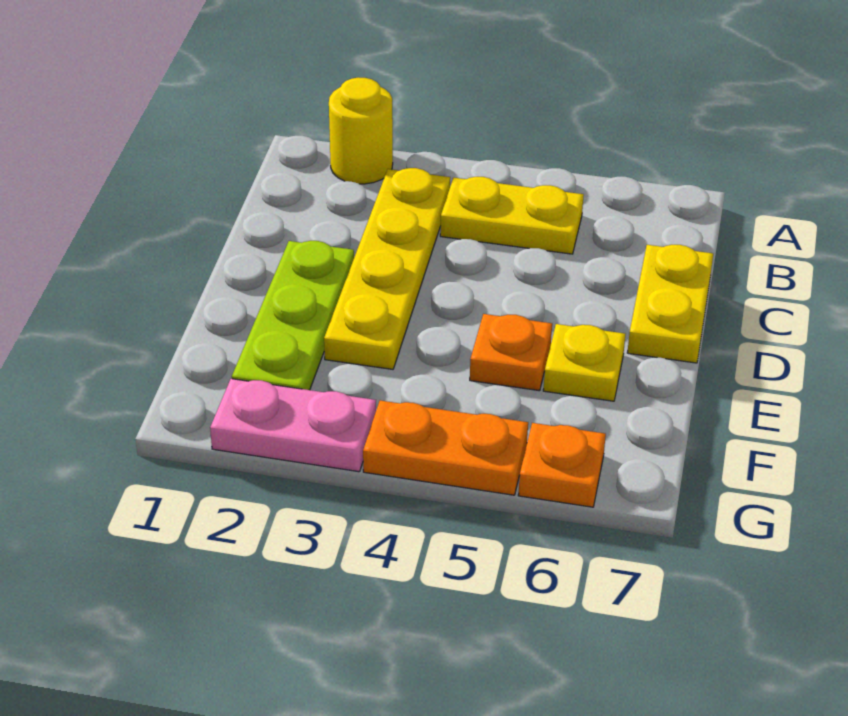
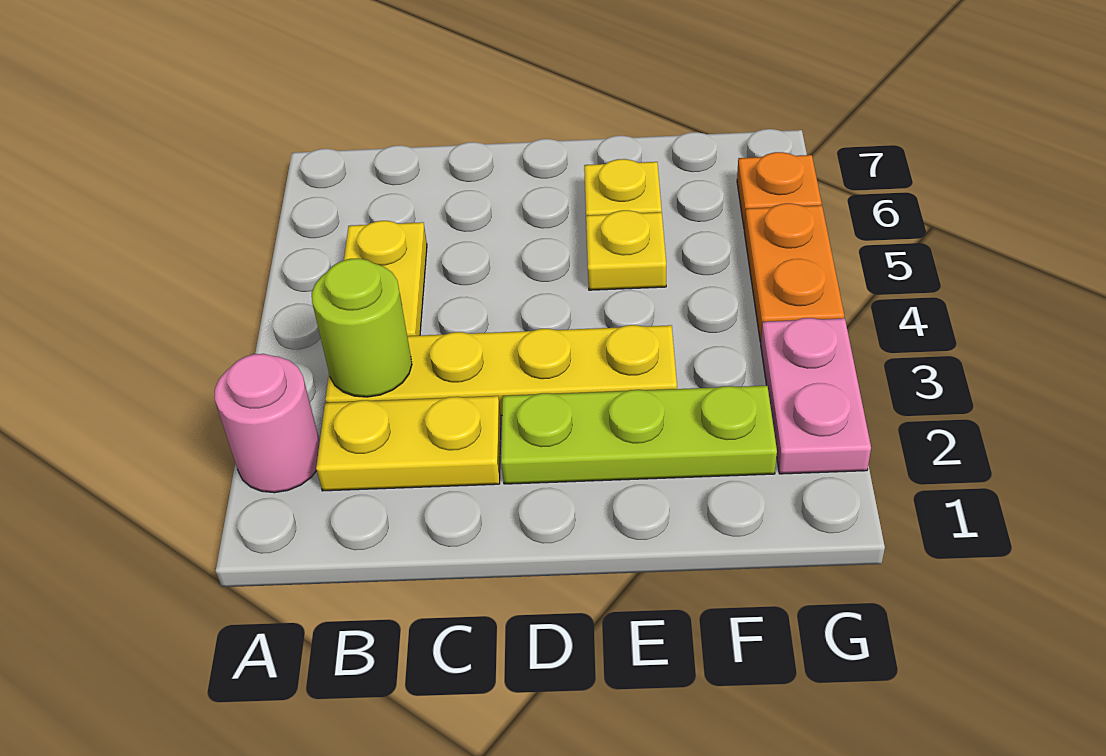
yellow 1x1 round brick [329,77,393,184] -> pink 1x1 round brick [215,354,320,493]
none -> lime 1x1 round brick [312,258,412,397]
yellow 1x2 plate [627,245,713,363] -> yellow 1x2 plate moved to [316,396,501,491]
orange 1x1 plate [470,314,552,391] -> yellow 1x1 plate [586,210,666,290]

